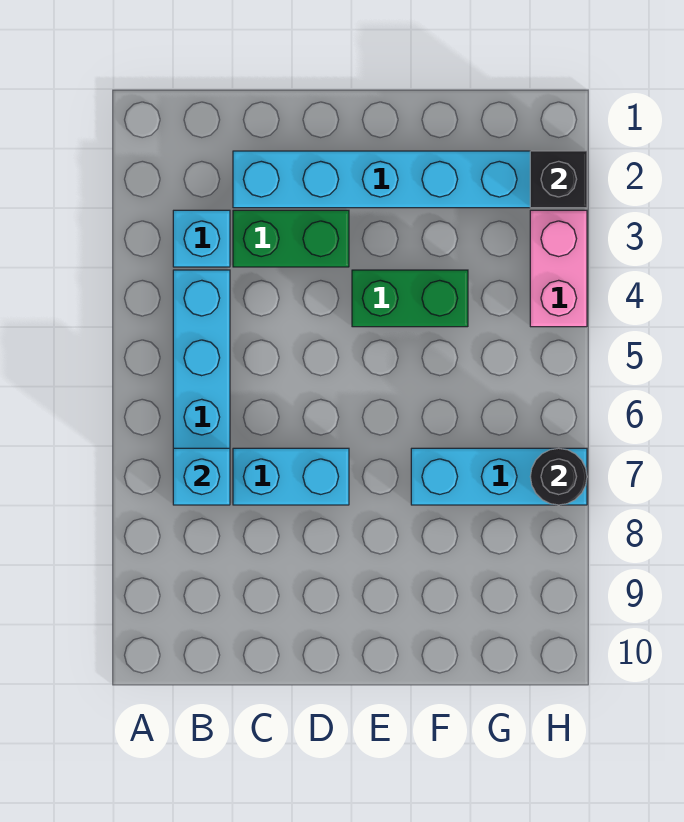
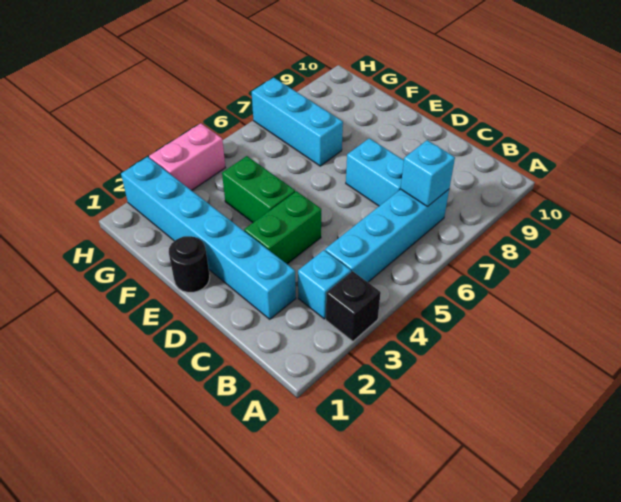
green 1x2 brick [233,210,349,267] -> green 1x2 brick turned to [244,191,321,264]
black 1x1 brick [530,151,587,208] -> black 1x1 brick moved to [326,271,381,341]
black 1x1 round brick [530,448,587,505] -> black 1x1 round brick moved to [169,236,210,292]

